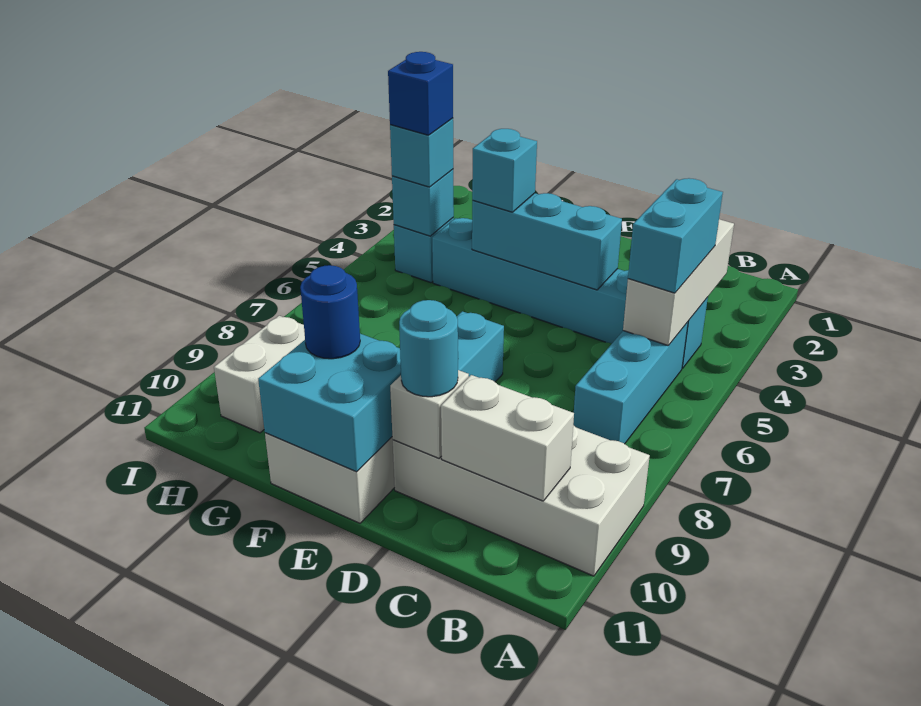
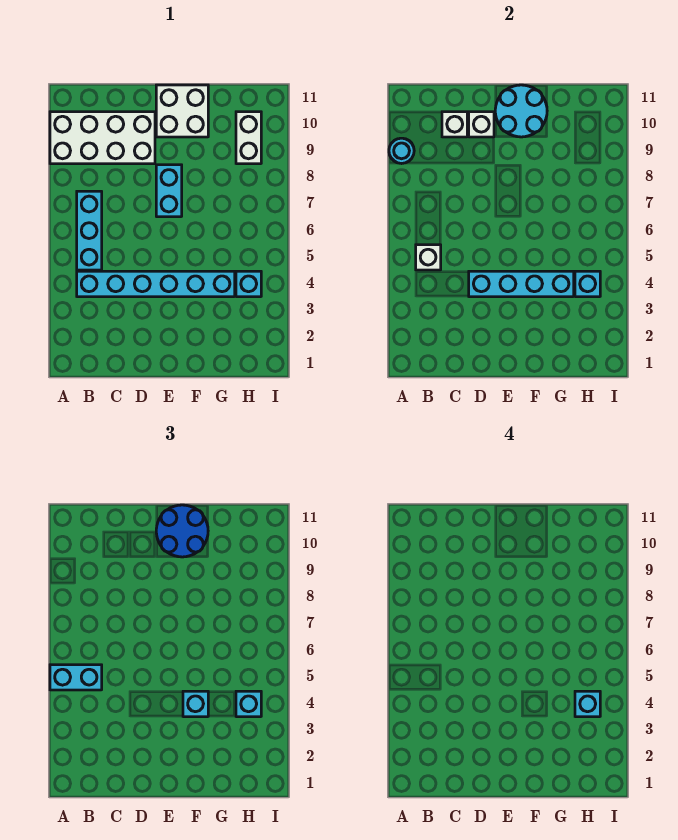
white 1x3 brick [623,219,734,346] -> white 1x1 brick [416,245,441,270]
cyan 1x2 brick [628,178,723,293] -> cyan 1x2 brick turned to [50,665,102,690]
white 1x2 brick [441,375,574,501] -> white 1x1 brick [442,112,467,137]
cyan 1x3 brick [472,193,622,290] -> cyan 1x4 brick [469,271,574,297]
cyan 1x1 round brick [399,300,458,397] -> cyan 1x1 round brick moved to [389,138,414,164]
cyan 2x2 brick [258,334,401,472] -> cyan 2x2 round brick [495,85,547,137]
blue 1x1 round brick [300,265,360,359] -> blue 2x2 round brick [156,505,208,557]
blue 1x1 brick [388,52,453,135] -> cyan 1x1 brick [575,691,600,717]

